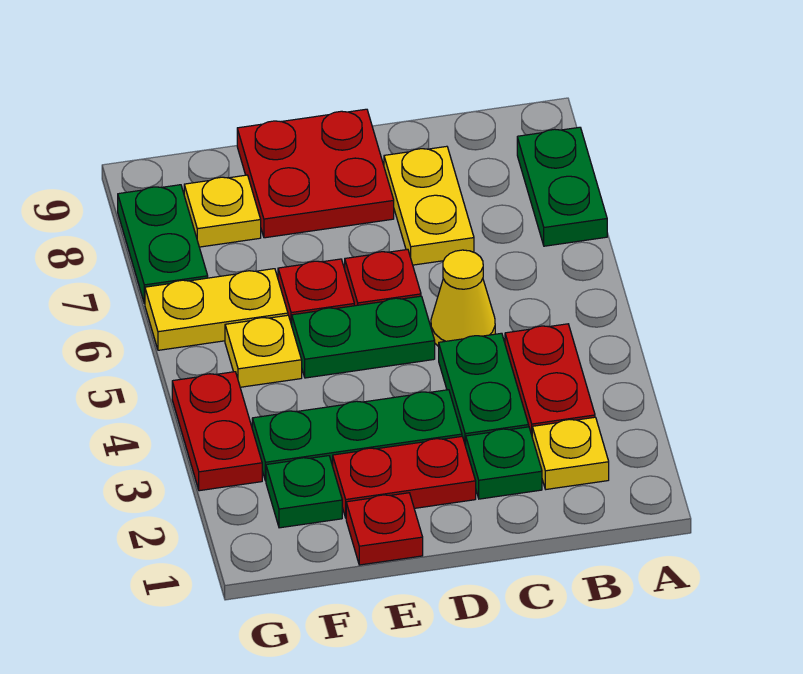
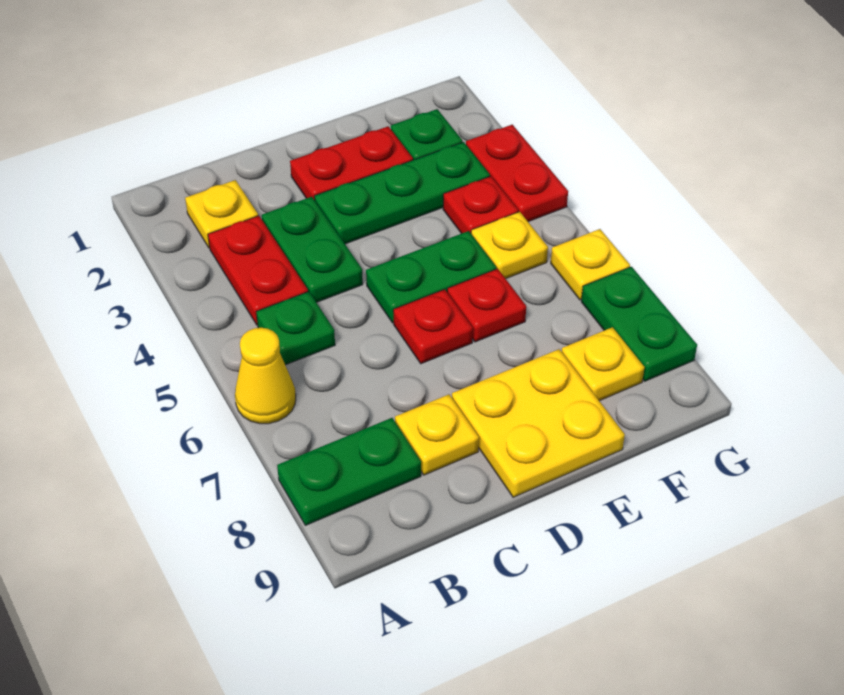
green 1x2 plate [517,127,607,246] -> green 1x2 plate turned to [277,418,421,525]
green 1x1 plate [466,427,542,499] -> green 1x1 plate moved to [256,292,335,365]
yellow 1x1 cone [431,250,495,346] -> yellow 1x1 cone moved to [235,328,296,424]
yellow 1x2 plate [384,146,474,265] -> yellow 1x1 plate [395,394,479,475]
red 2x2 plate [237,109,394,238] -> yellow 2x2 plate [452,349,625,497]
red 1x1 plate [346,493,423,565] -> red 1x1 plate moved to [443,176,518,234]
yellow 1x2 plate [145,269,288,350] -> yellow 1x1 plate [551,229,630,300]

